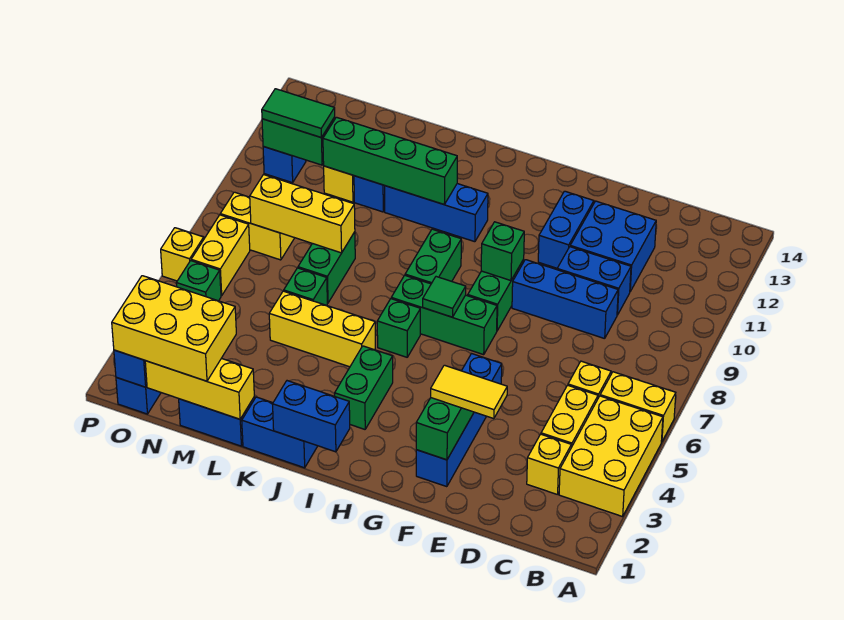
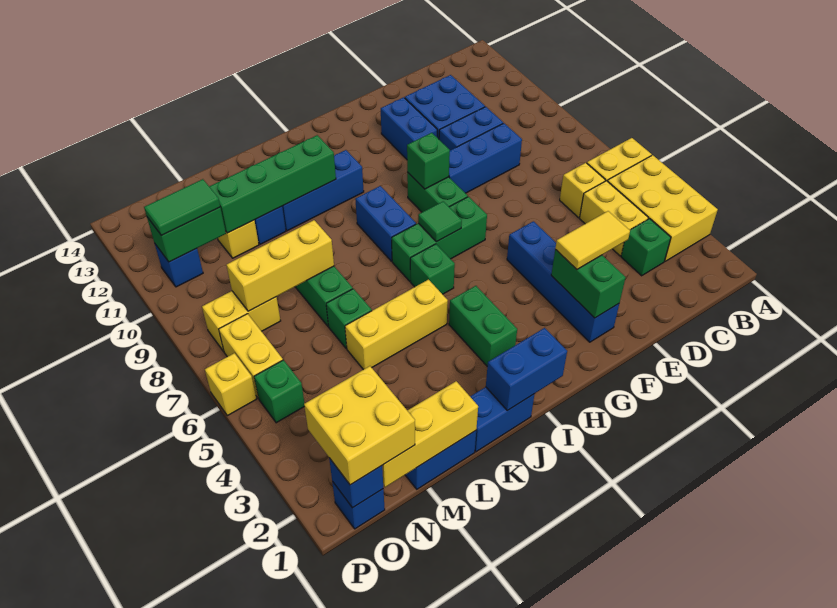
yellow 1x1 brick [527,434,571,495] -> green 1x1 brick [621,219,671,276]
green 1x2 brick [405,229,461,284] -> blue 1x2 brick [355,186,416,261]
yellow 2x3 brick [112,276,236,381] -> yellow 2x2 brick [304,366,415,485]

